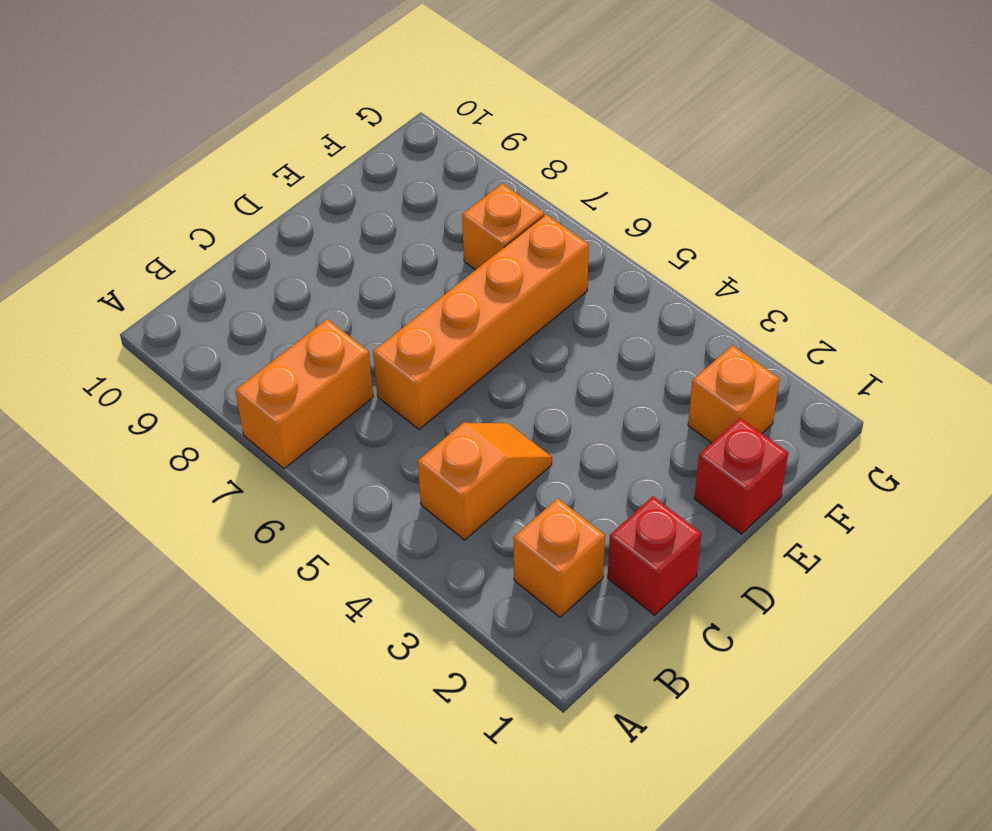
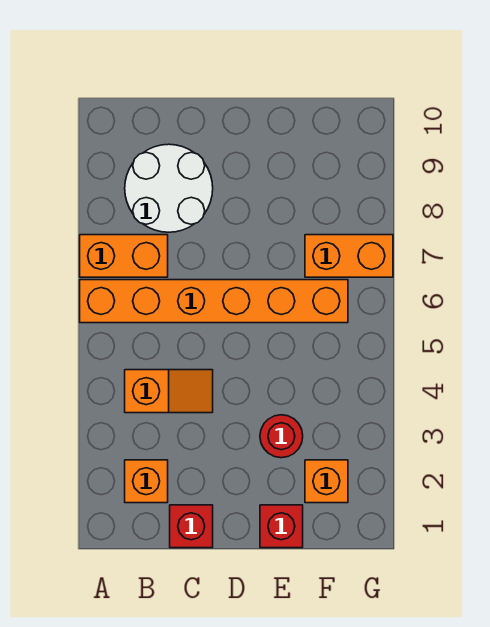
none -> white 2x2 round brick [125,144,213,232]
orange 1x4 brick [373,214,589,430] -> orange 1x6 brick [80,280,348,323]
none -> red 1x1 round brick [260,415,303,458]
orange 1x1 brick [462,183,544,270] -> orange 1x2 brick [305,235,393,277]

